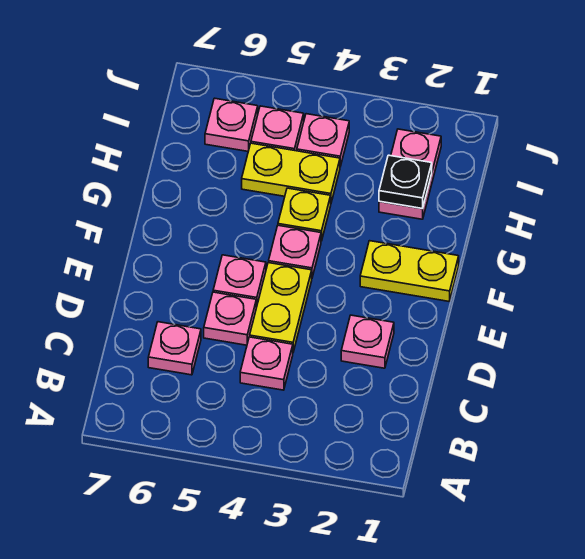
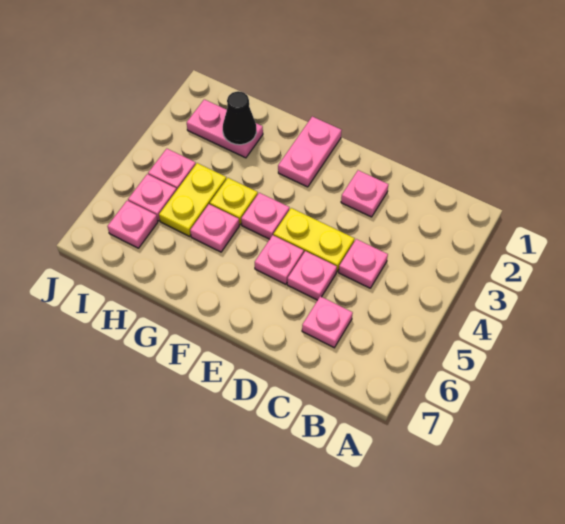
yellow 1x2 plate [360,241,459,302] -> pink 1x2 plate [278,117,342,187]
none -> pink 1x1 plate [190,204,239,252]
black 1x1 plate [379,155,432,209] -> black 1x1 cone [223,91,256,145]

